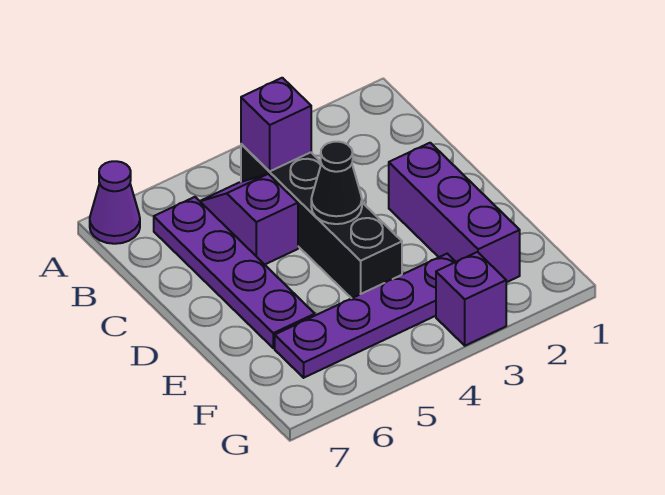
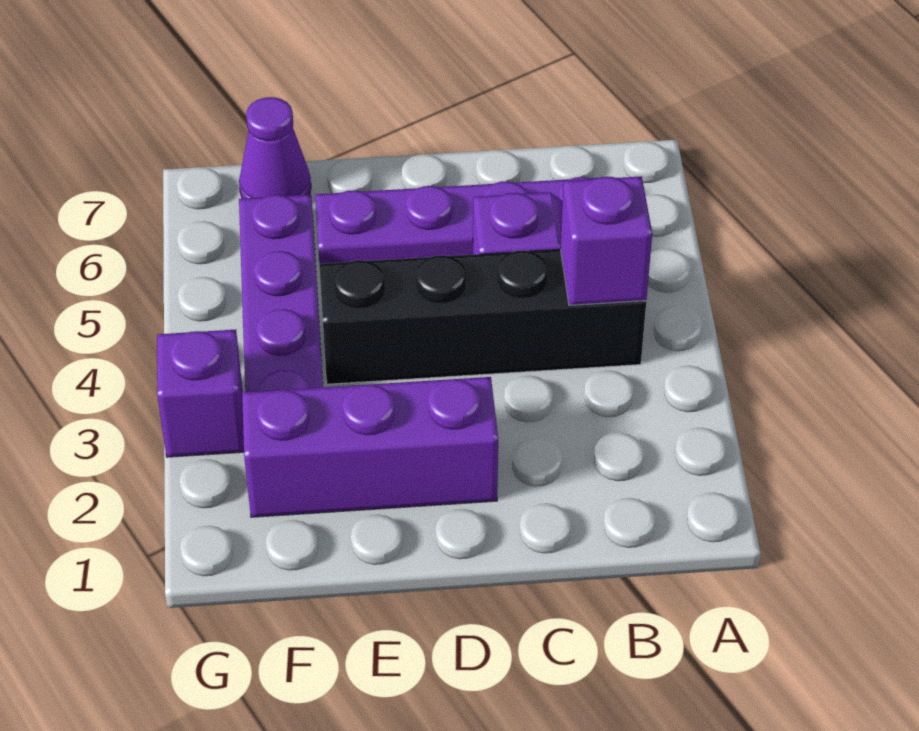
purple 1x1 cone [90,161,140,244] -> purple 1x1 cone moved to [239,97,311,199]
black 1x1 cone [311,142,362,224] -> none

